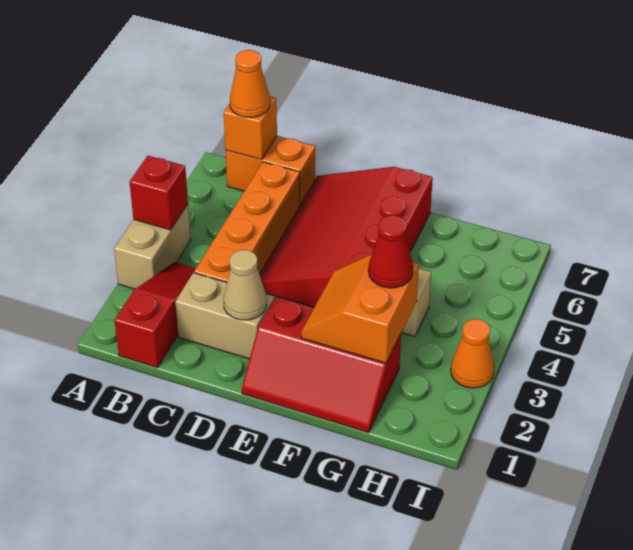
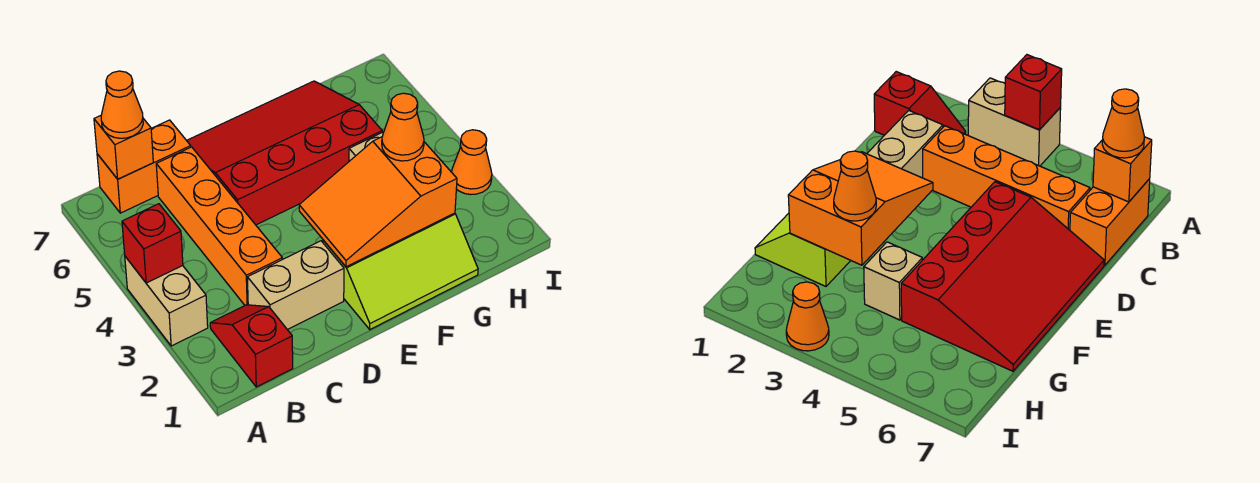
red 1x3 slope [114,262,196,368] -> red 1x2 slope [210,305,293,387]
tan 1x1 cone [223,250,267,320] -> none
red 3x4 slope [259,167,433,307] -> red 3x4 slope turned to [187,81,382,225]
red 2x3 slope [242,297,401,433] -> lime 2x3 slope [323,213,478,329]
orange 2x2 slope [301,254,419,363] -> orange 2x3 slope [299,137,457,267]
red 1x1 cone [368,215,413,288] -> orange 1x1 cone [382,93,424,161]

